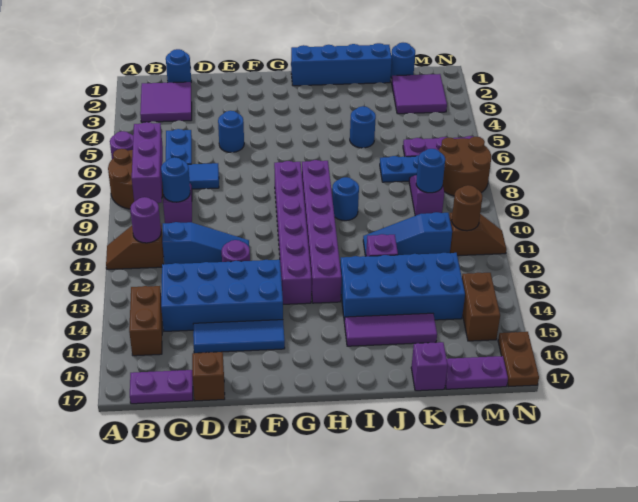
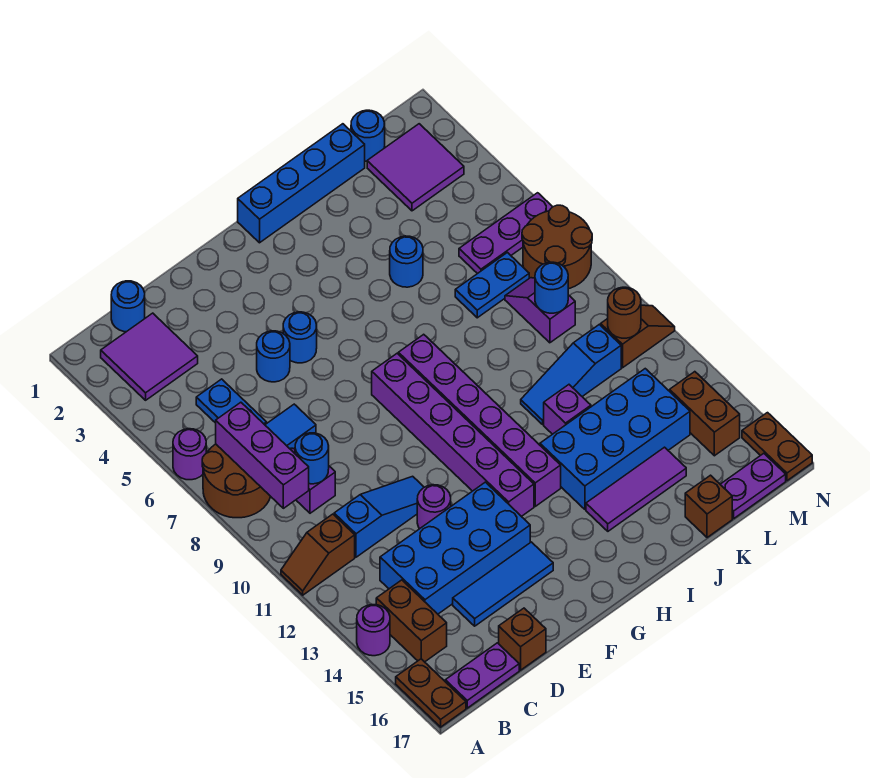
none -> brown 1x2 plate [396,659,466,727]
purple 1x1 round brick [130,197,161,243] -> purple 1x1 round brick moved to [357,605,390,656]
blue 1x1 round brick [332,177,359,221] -> blue 1x1 round brick moved to [283,312,317,363]
purple 1x1 brick [411,342,448,391] -> brown 1x1 brick [685,475,732,537]

